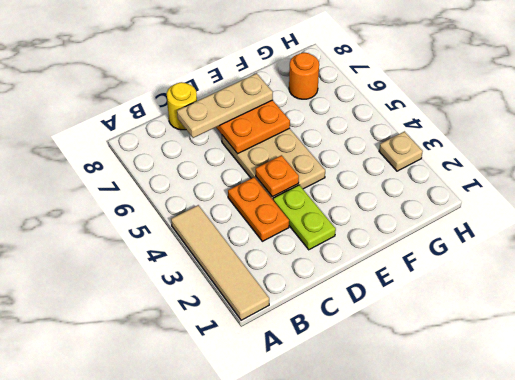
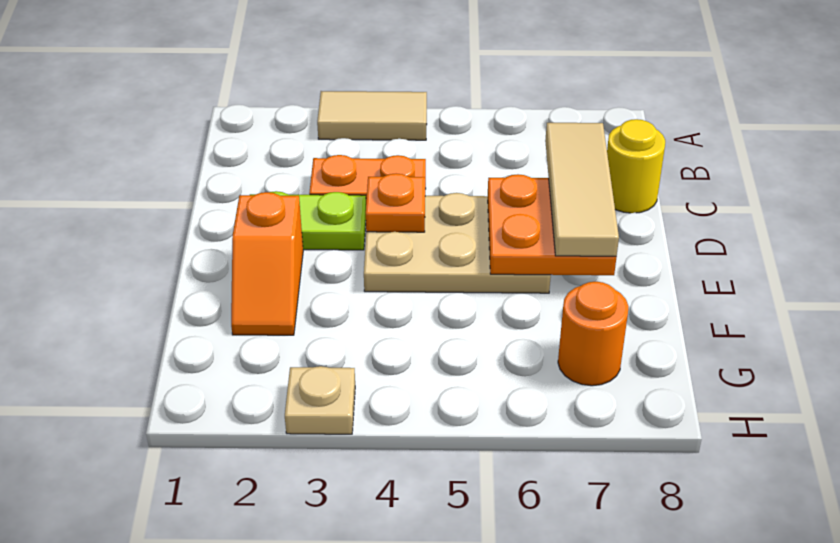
tan 1x4 tile [171,205,269,320] -> tan 1x2 tile [317,91,427,140]
tan 1x3 plate [177,73,273,138] -> tan 1x3 tile [545,123,619,256]
none -> orange 1x2 slope [231,192,303,335]

